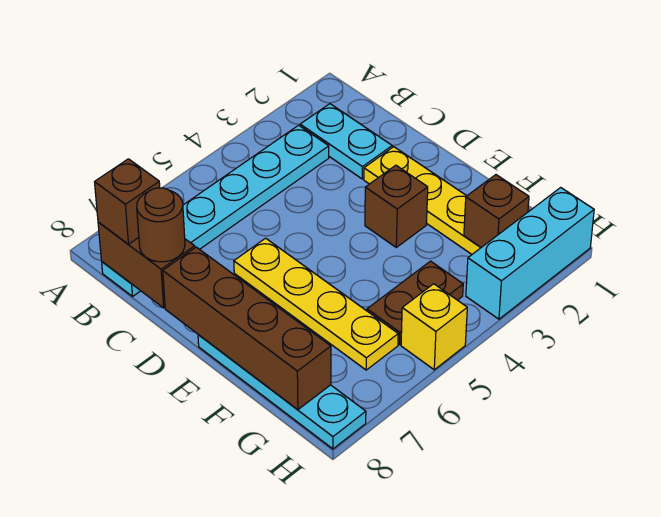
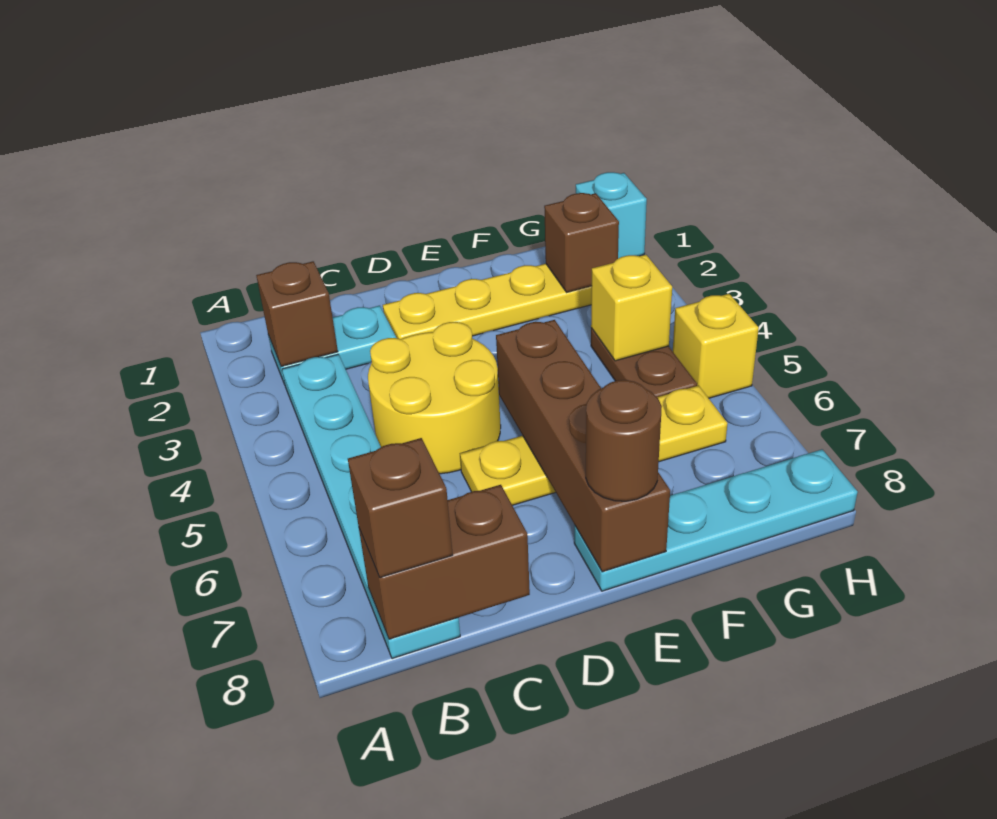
none -> yellow 2x2 round brick [368,322,501,474]
brown 1x1 round brick [137,188,185,262] -> brown 1x1 round brick moved to [586,380,662,501]
brown 1x4 brick [163,247,331,410] -> brown 1x4 brick turned to [496,320,670,572]
brown 1x1 brick [365,165,428,247] -> brown 1x1 brick moved to [256,261,338,367]
none -> yellow 1x1 brick [591,254,672,361]
cyan 1x3 brick [466,188,594,319] -> cyan 1x1 brick [576,172,647,258]

